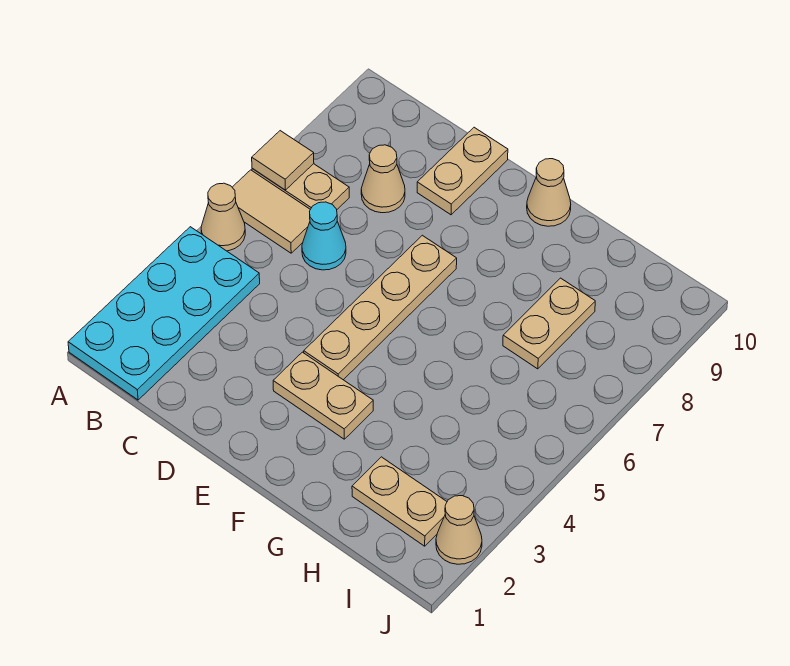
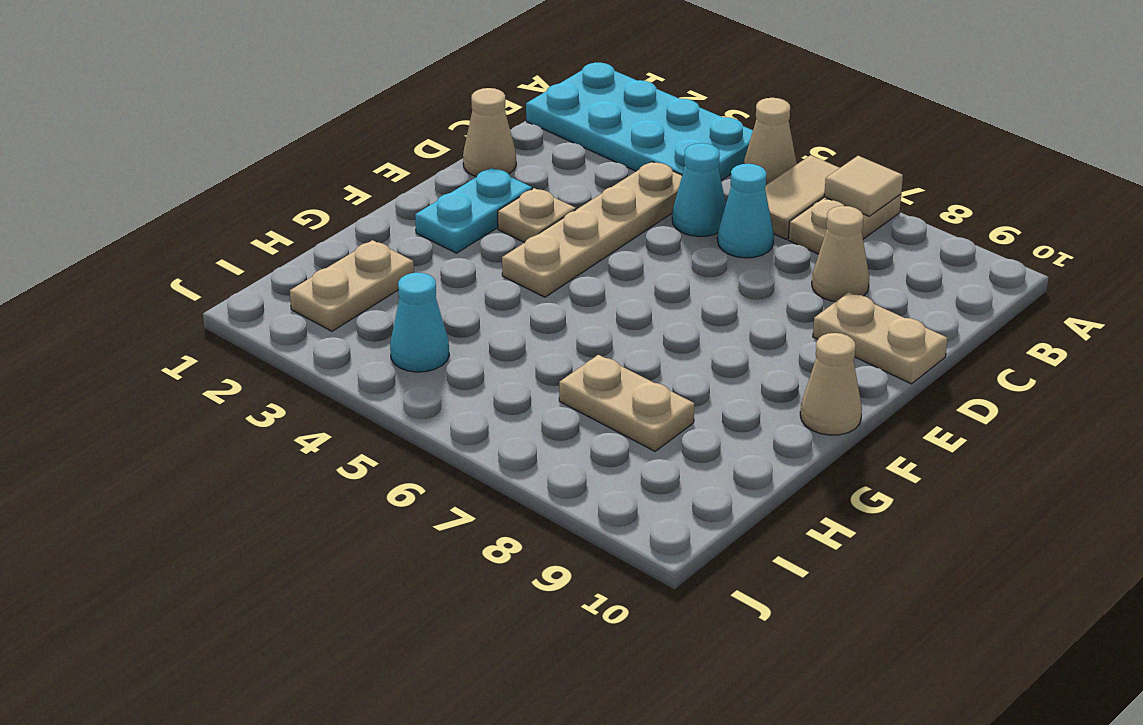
none -> cyan 1x1 cone [672,143,726,236]
none -> cyan 1x2 plate [415,168,532,253]
tan 1x2 plate [273,352,373,439] -> tan 1x1 plate [498,188,576,243]
tan 1x4 plate [304,235,457,380] -> tan 1x4 plate turned to [502,162,682,297]
none -> cyan 1x1 cone [390,273,449,372]
tan 1x1 cone [436,496,482,564] -> tan 1x1 cone moved to [463,88,516,176]

